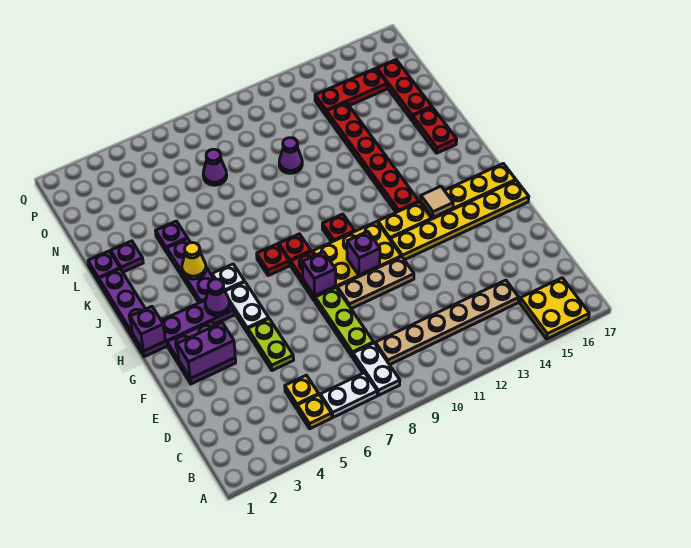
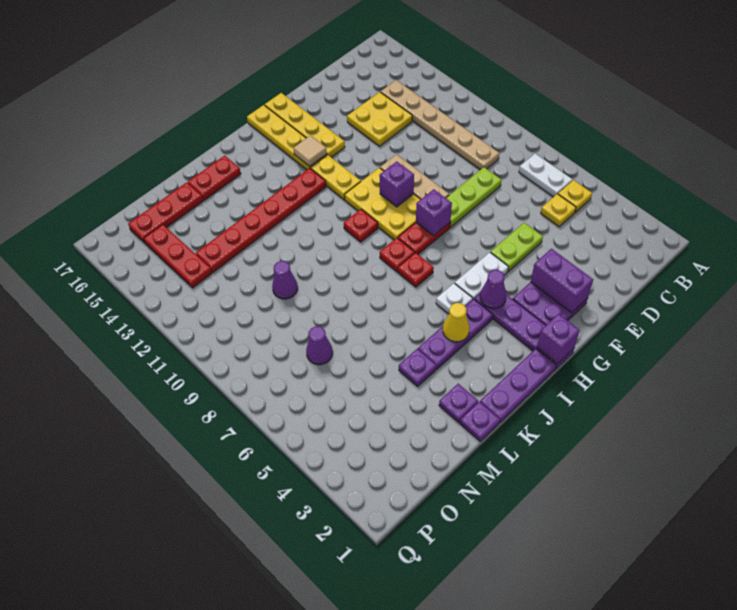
yellow 2x2 plate [520,278,589,339] -> yellow 2x2 plate moved to [347,92,412,146]
white 1x2 plate [353,343,400,395] -> none
yellow 1x6 plate [390,180,529,260] -> yellow 1x4 plate [265,93,345,157]

